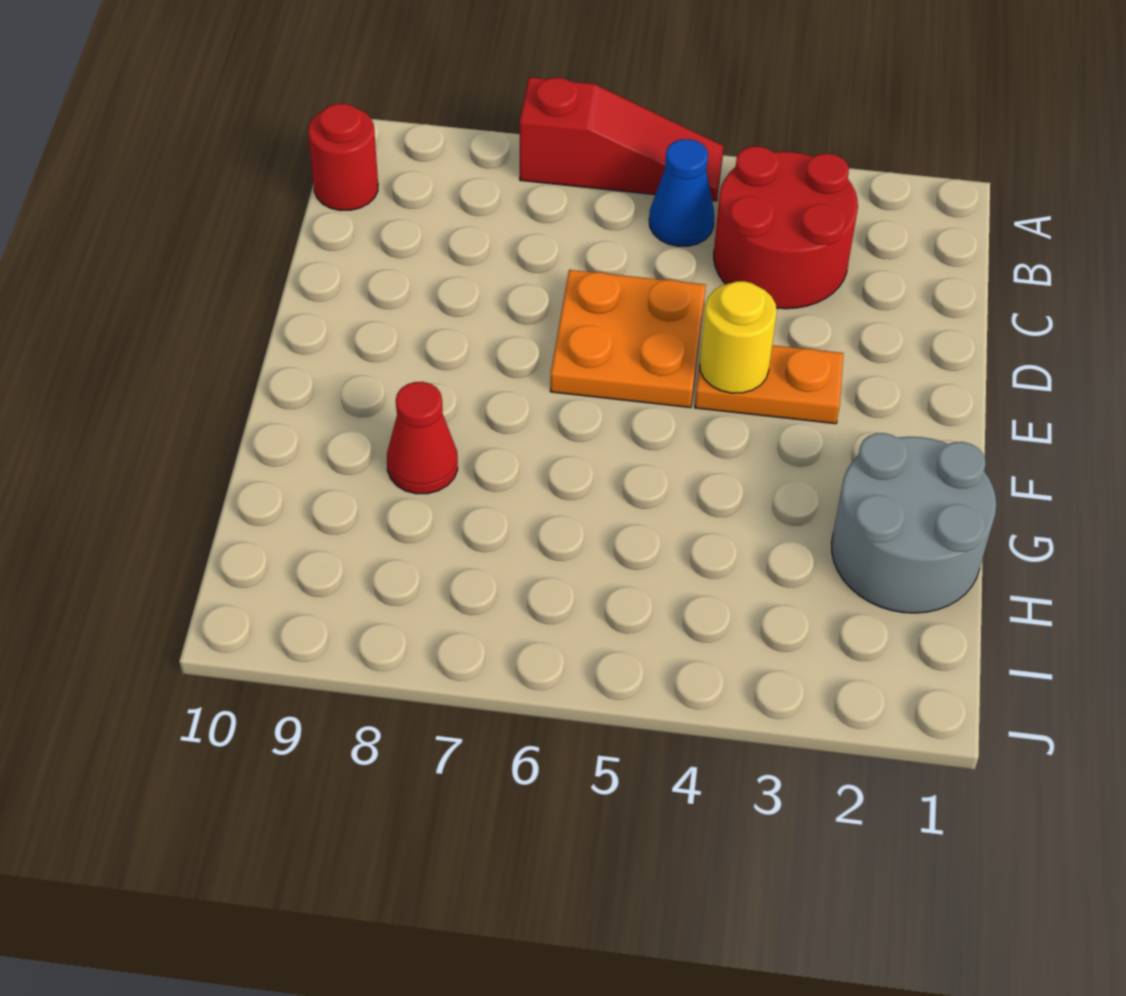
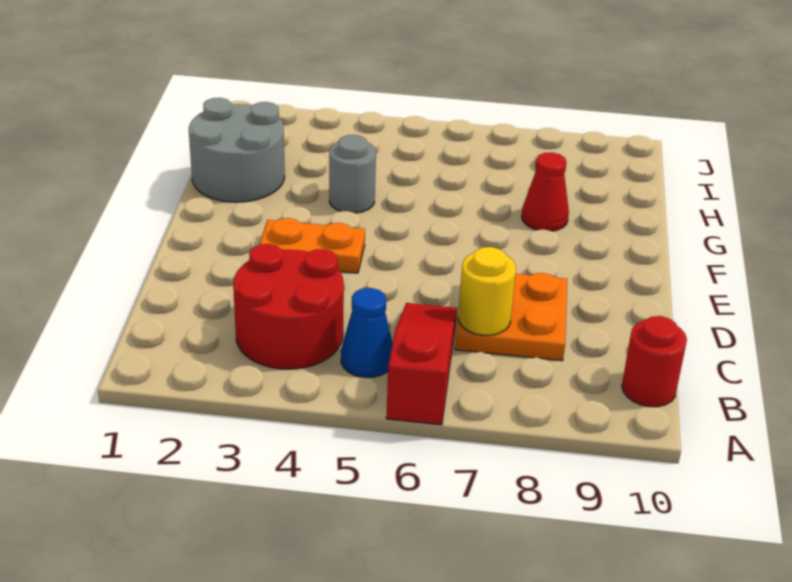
red 1x3 slope [520,77,723,201] -> red 1x3 slope turned to [386,303,457,425]
orange 2x2 plate [550,270,706,408] -> orange 2x2 plate moved to [455,273,567,361]
yellow 1x1 round brick [700,281,777,393] -> yellow 1x1 round brick moved to [458,247,516,335]
none -> grey 1x1 round brick [329,135,376,213]

